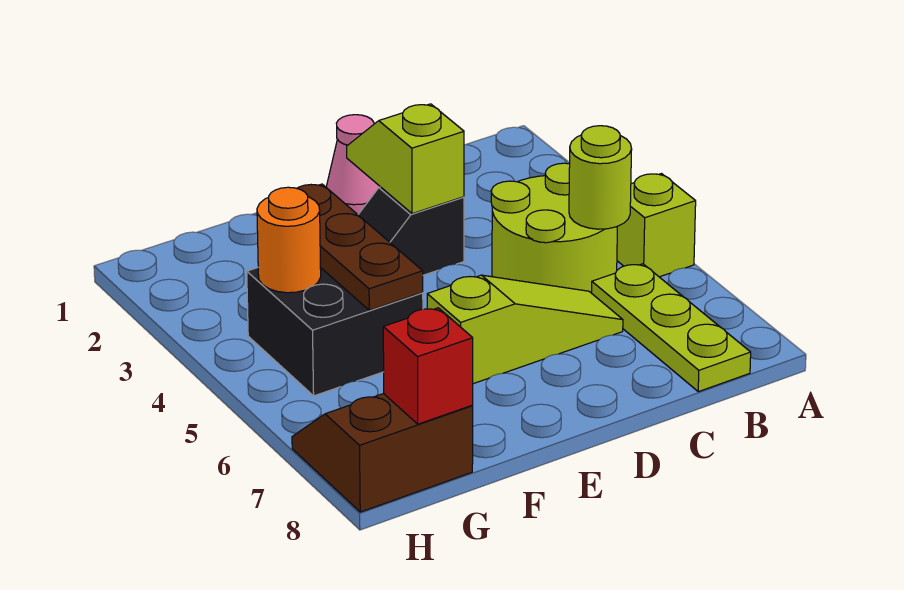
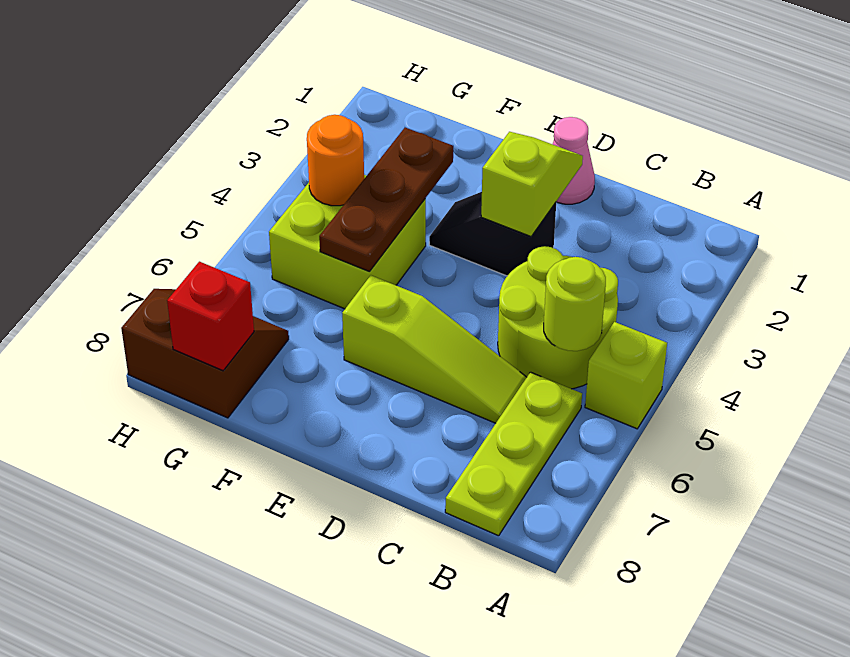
black 2x2 brick [247,267,423,396] -> lime 2x2 brick [269,175,426,309]

